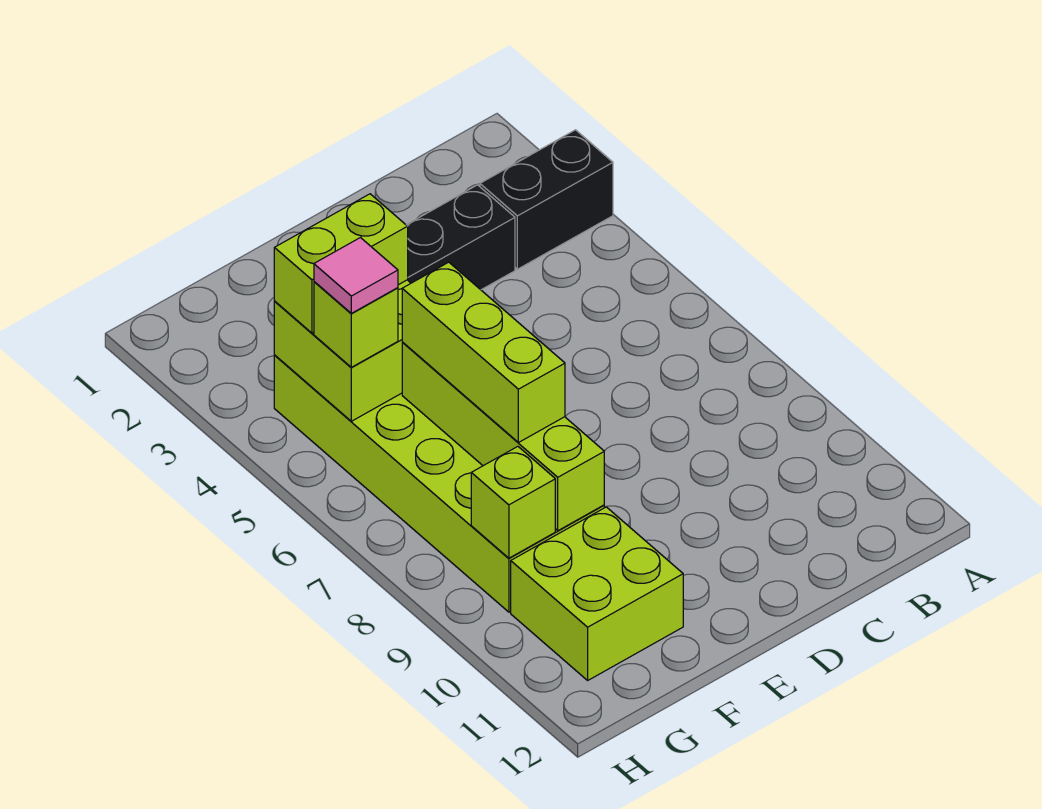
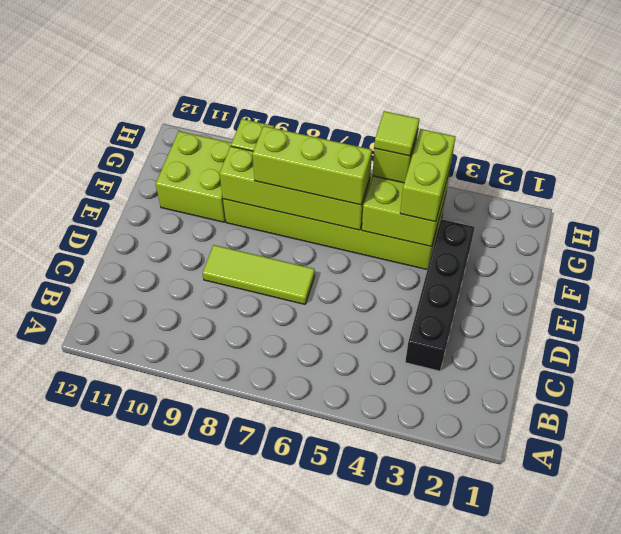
black 1x2 brick [480,130,613,269] -> none
none -> lime 1x3 tile [203,245,315,304]
pink 1x1 tile [314,238,398,313] -> lime 1x1 tile [374,111,419,156]

